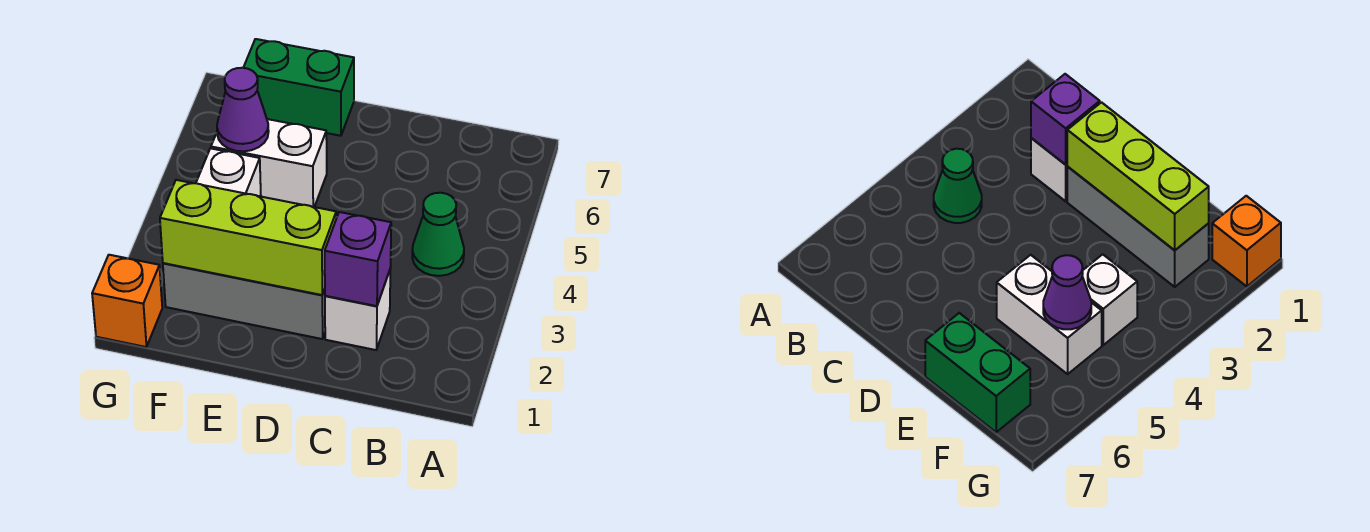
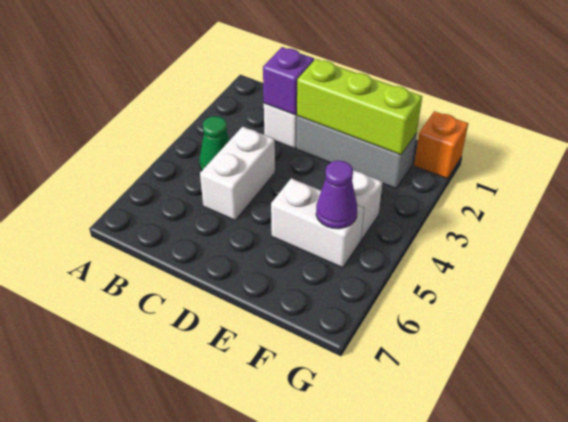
none -> white 1x2 brick [200,127,275,220]
green 1x2 brick [243,39,354,136] -> none

